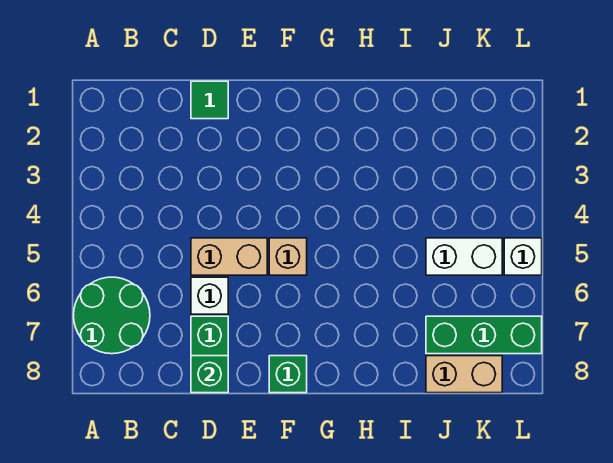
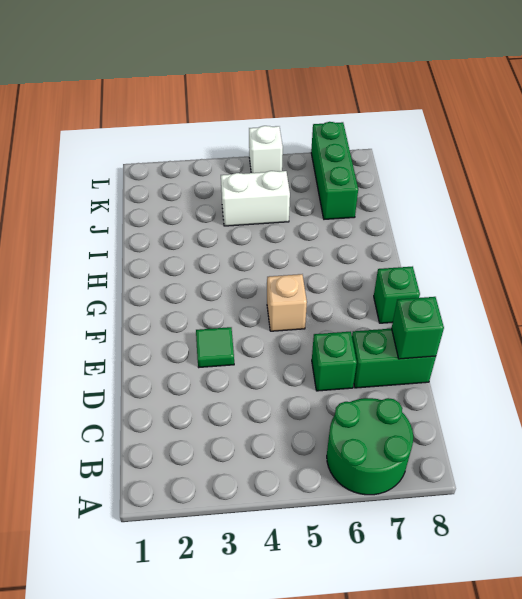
green 1x1 tile [191,81,228,119] -> green 1x1 tile moved to [196,327,234,367]
tan 1x2 brick [191,238,267,275] -> none
white 1x1 brick [191,277,228,314] -> green 1x1 brick [312,332,357,391]
white 1x2 brick [426,238,502,275] -> white 1x2 brick turned to [221,171,290,226]
tan 1x2 brick [426,356,502,393] -> none

